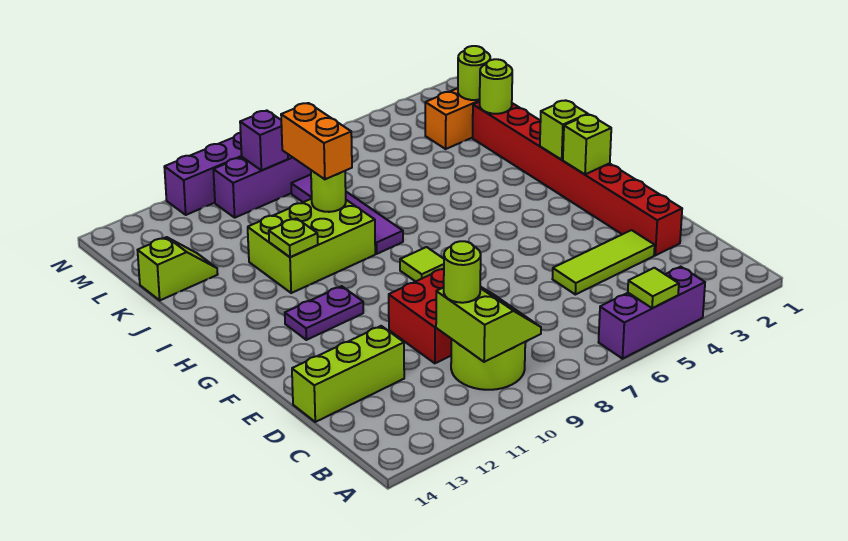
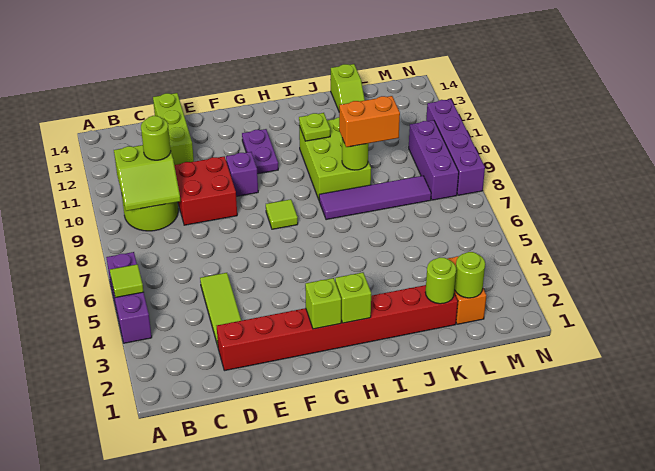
purple 1x1 brick [240,111,288,170] -> purple 1x1 brick moved to [226,152,258,196]

